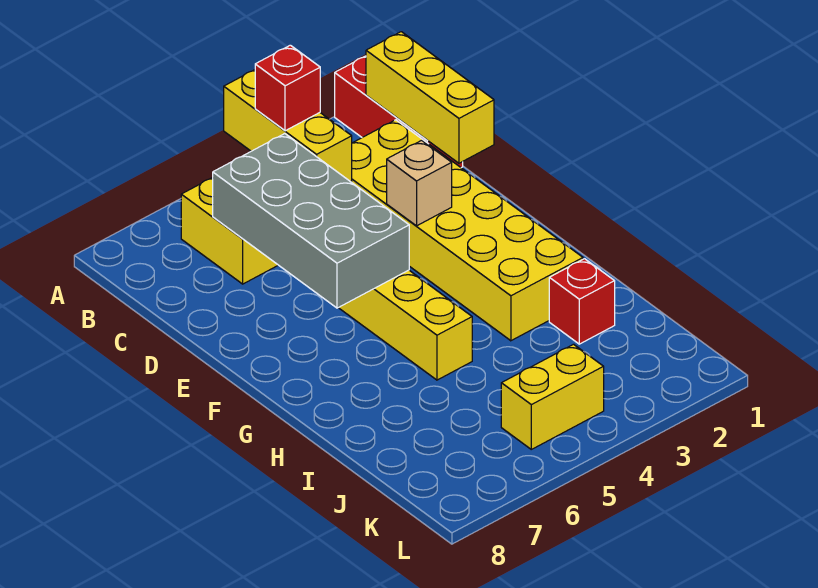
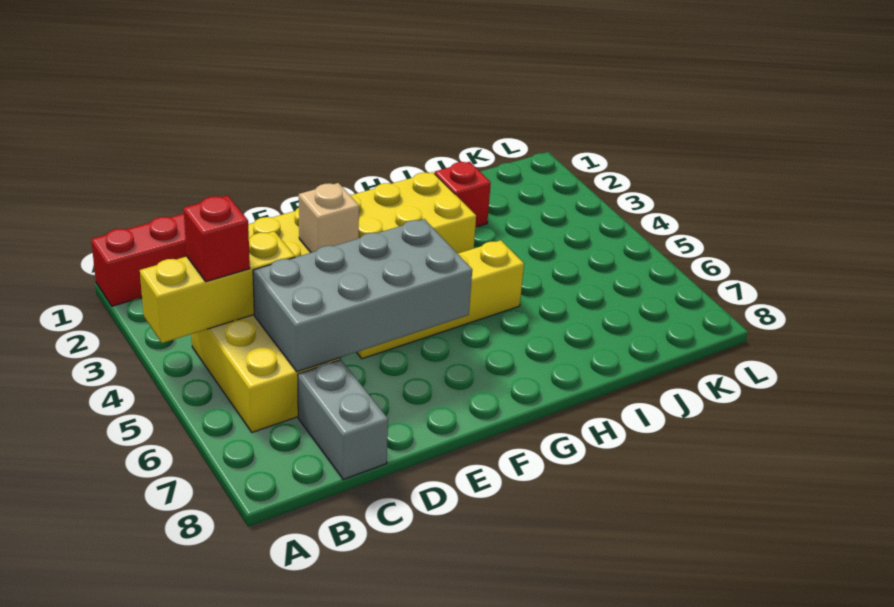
yellow 1x3 brick [366,32,494,163] -> none
none -> grey 1x2 brick [298,360,388,479]
yellow 1x2 brick [501,344,604,449] -> none

